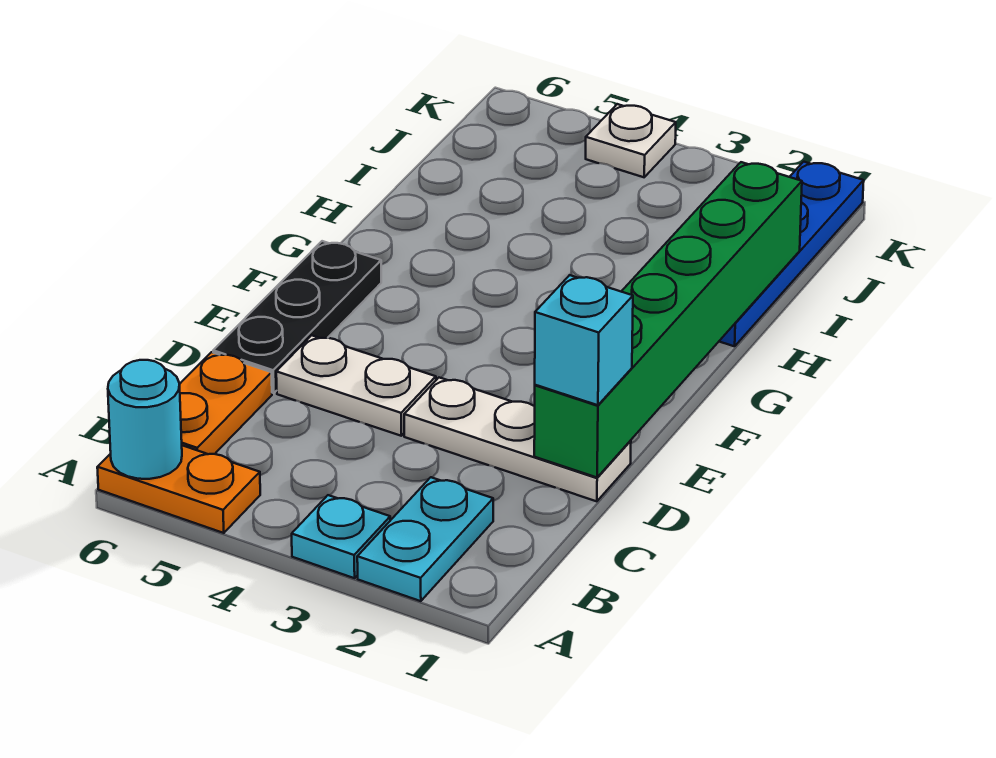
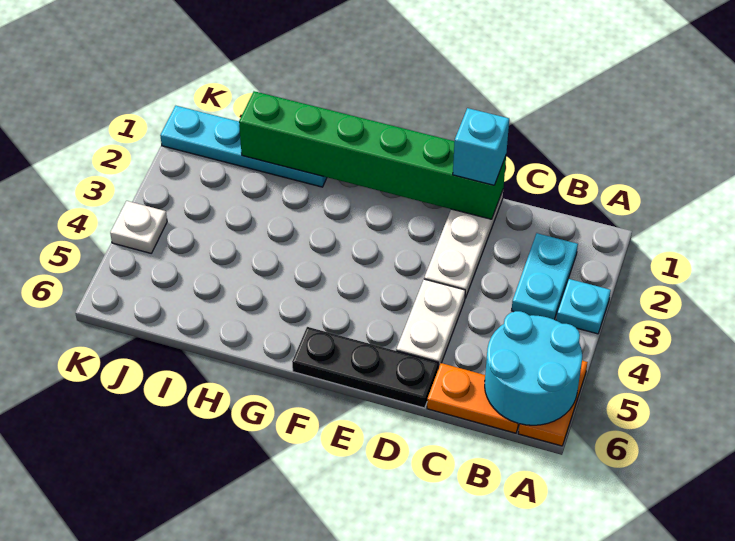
cyan 1x2 plate [357,477,493,601] -> cyan 1x2 plate turned to [512,233,578,320]
cyan 1x1 round brick [108,360,182,479] -> cyan 2x2 round brick [485,311,582,425]
blue 1x4 plate [719,162,864,346] -> cyan 1x4 plate [160,106,327,187]

